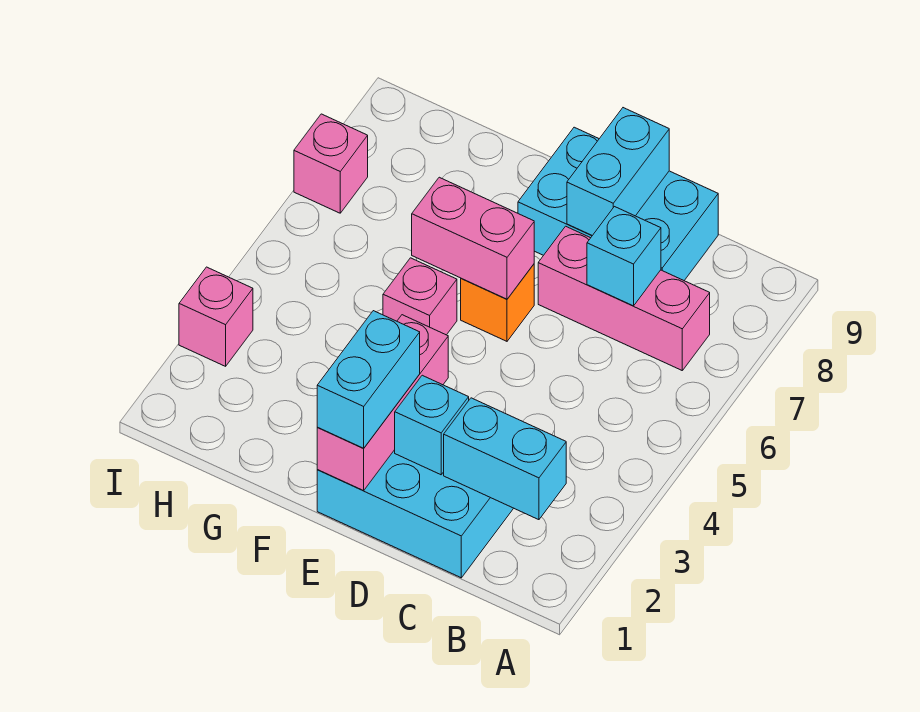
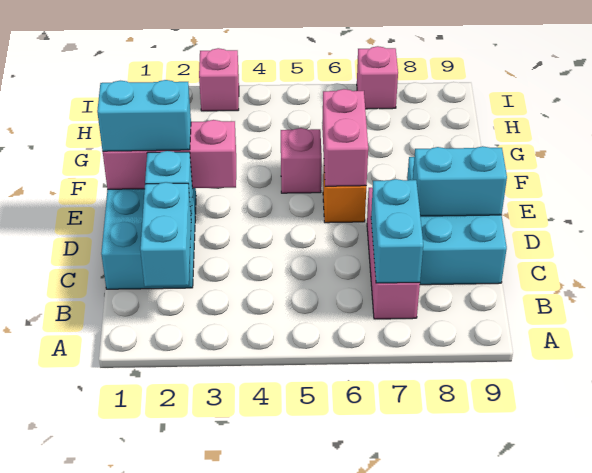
cyan 1x1 brick [587,207,661,306] -> cyan 1x2 brick [371,179,423,283]

